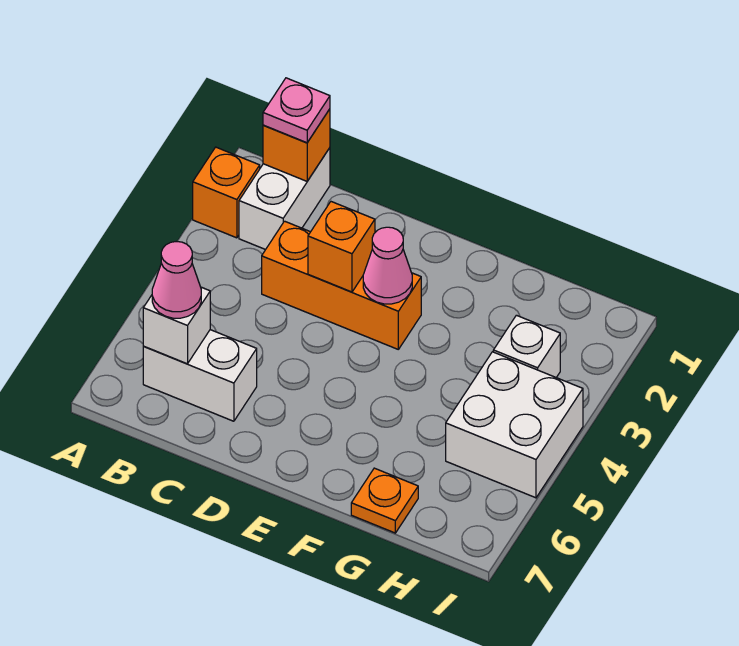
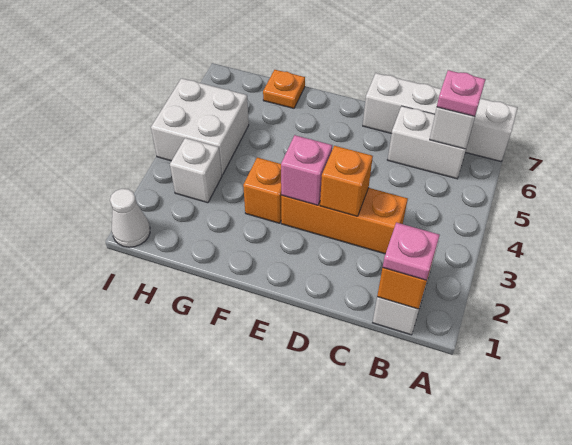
orange 1x1 brick [193,147,260,238] -> orange 1x1 brick moved to [243,158,281,223]
none -> white 1x4 brick [363,73,518,161]
pink 1x1 cone [152,242,201,318] -> pink 1x1 plate [437,70,486,116]
pink 1x1 cone [363,227,412,304] -> pink 1x1 brick [281,135,332,205]
none -> white 1x1 cone [110,189,150,247]

